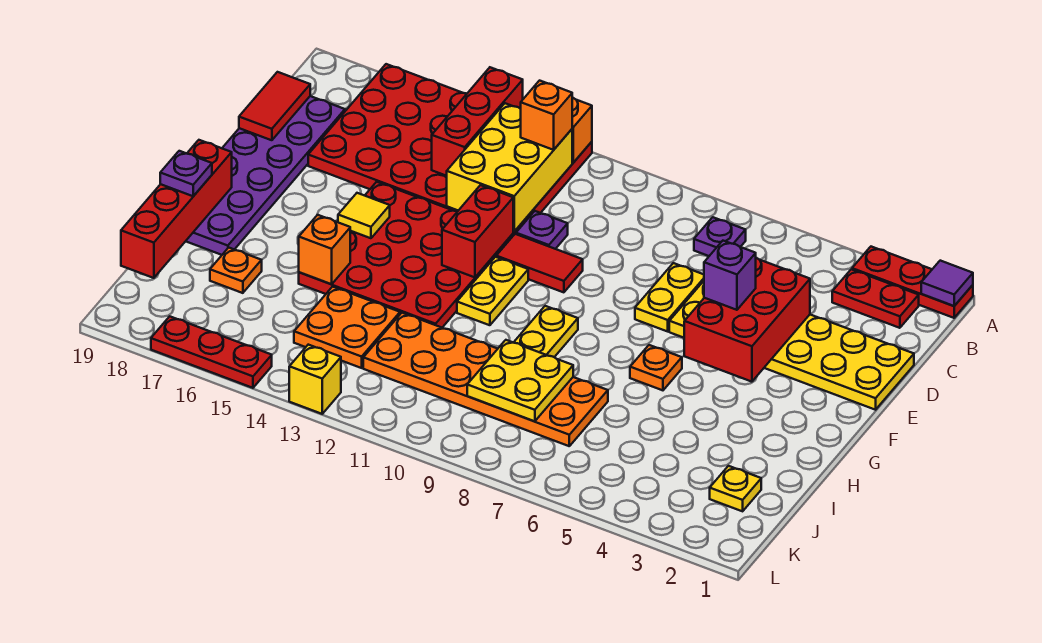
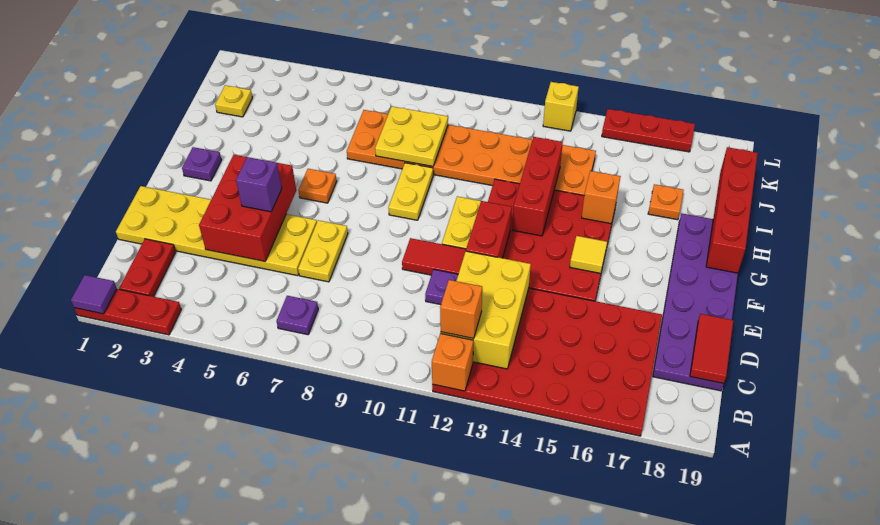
red 1x3 brick [432,67,523,176] -> red 1x3 brick moved to [512,137,563,236]
red 1x2 plate [832,269,919,328] -> red 1x2 plate turned to [119,239,176,297]
purple 1x1 plate [160,151,212,196] -> purple 1x1 plate moved to [182,147,221,181]

